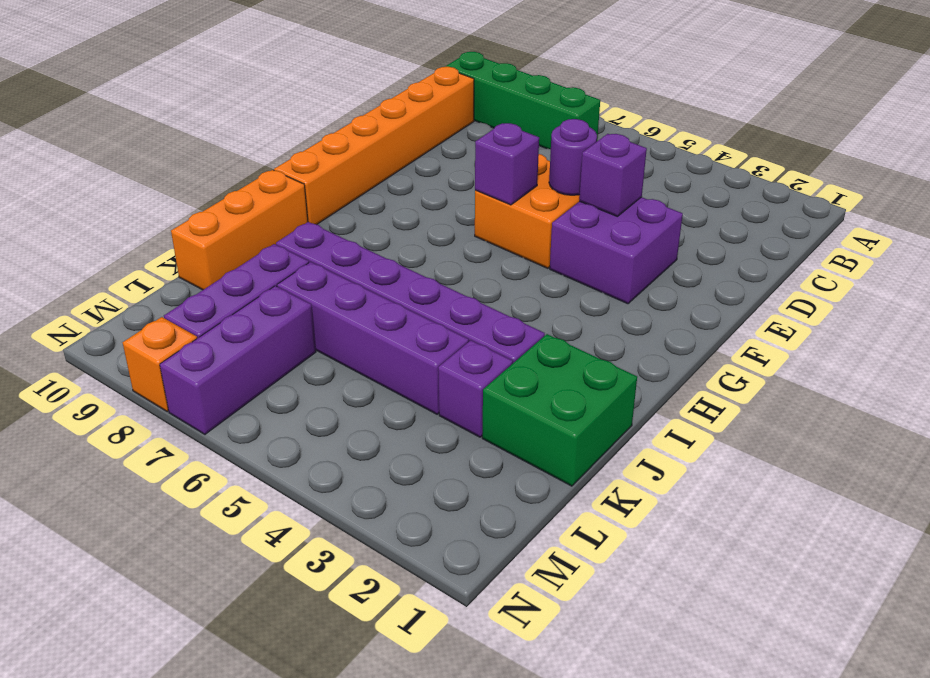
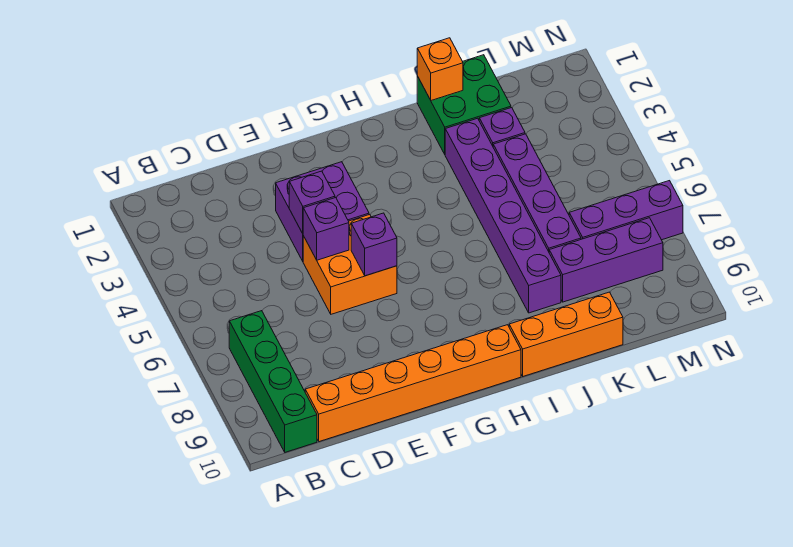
purple 1x1 round brick [549,119,597,195] -> purple 1x1 brick [303,198,349,260]
orange 1x1 brick [123,317,197,412] -> orange 1x1 brick moved to [417,38,463,100]

